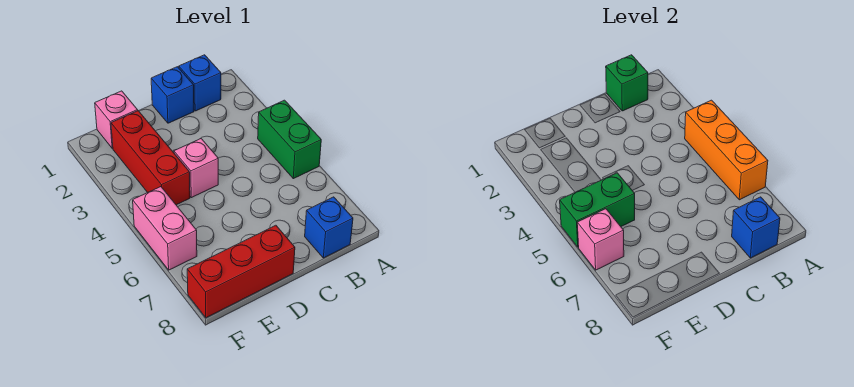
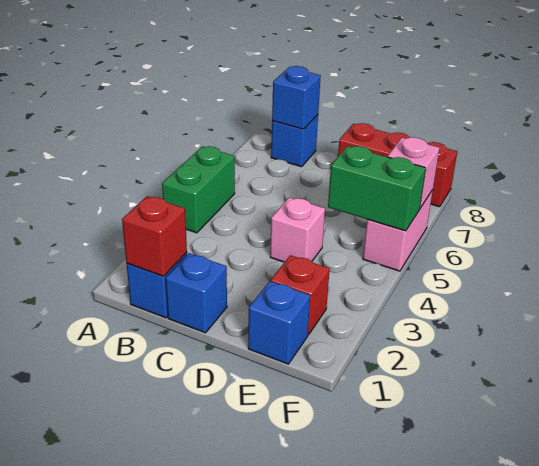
orange 1x3 brick [685,100,768,200] -> none
green 1x1 brick [606,55,648,111] -> red 1x1 brick [122,196,187,276]
pink 1x1 brick [95,91,138,148] -> blue 1x1 brick [248,281,310,364]
red 1x3 brick [111,111,190,205] -> red 1x1 brick [271,255,330,335]

